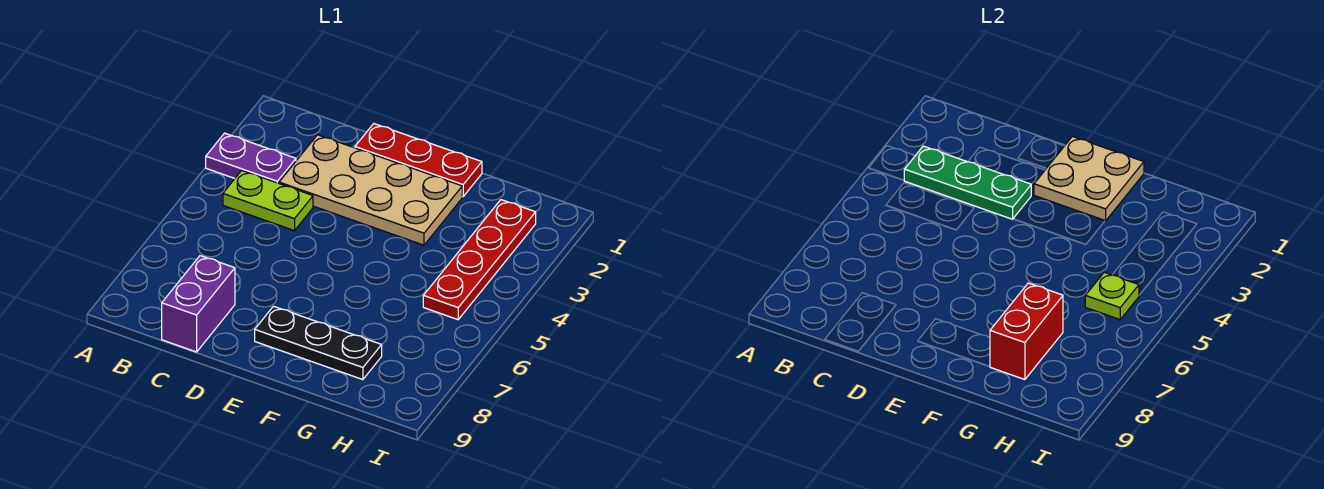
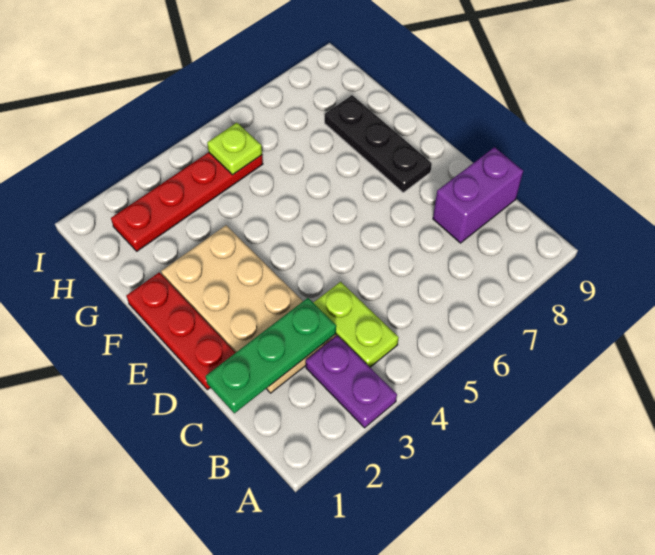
green 1x3 plate [904,146,1031,219] -> green 1x3 plate turned to [205,298,336,413]
tan 2x2 plate [1034,136,1144,221] -> none
red 1x2 brick [990,283,1063,380] -> none

